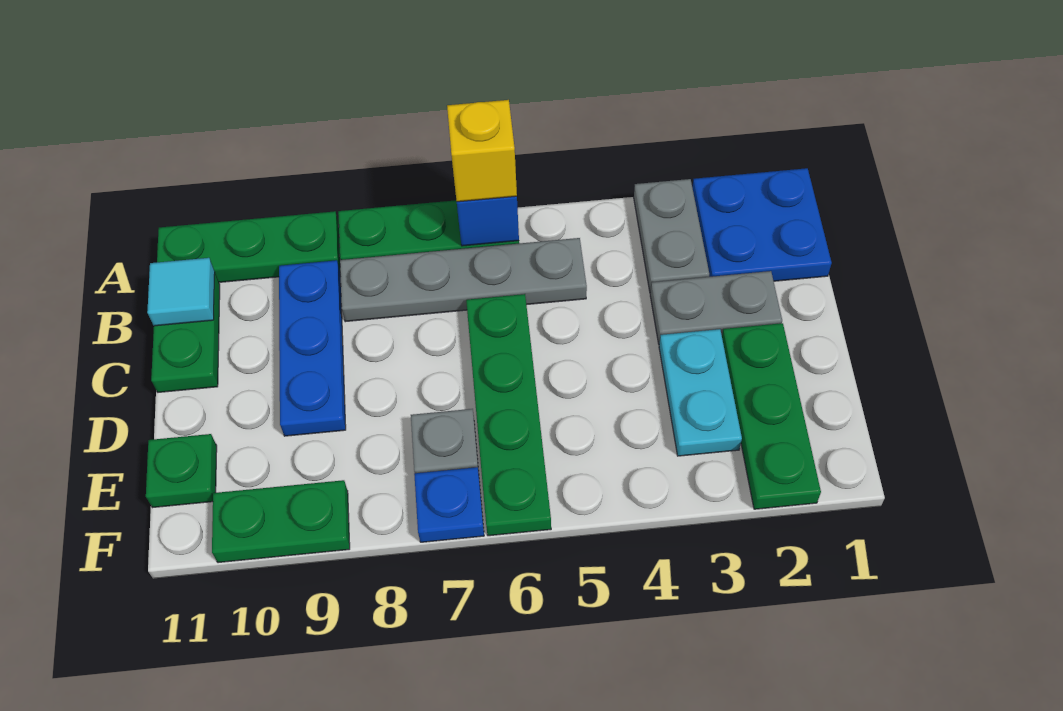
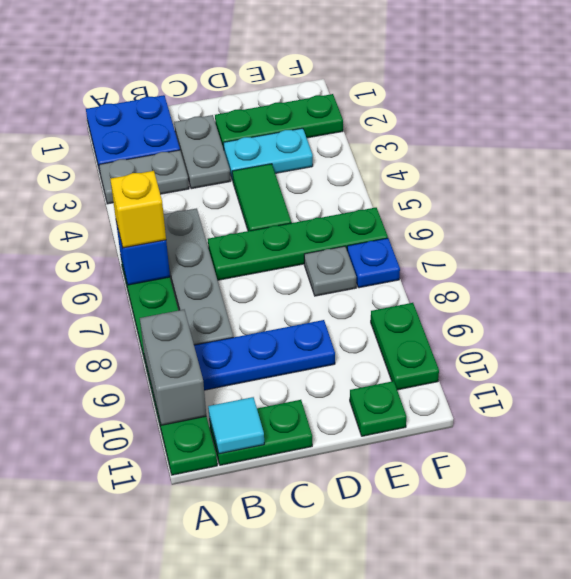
none -> grey 1x2 brick [140,310,206,425]
none -> green 1x2 tile [232,164,291,231]

